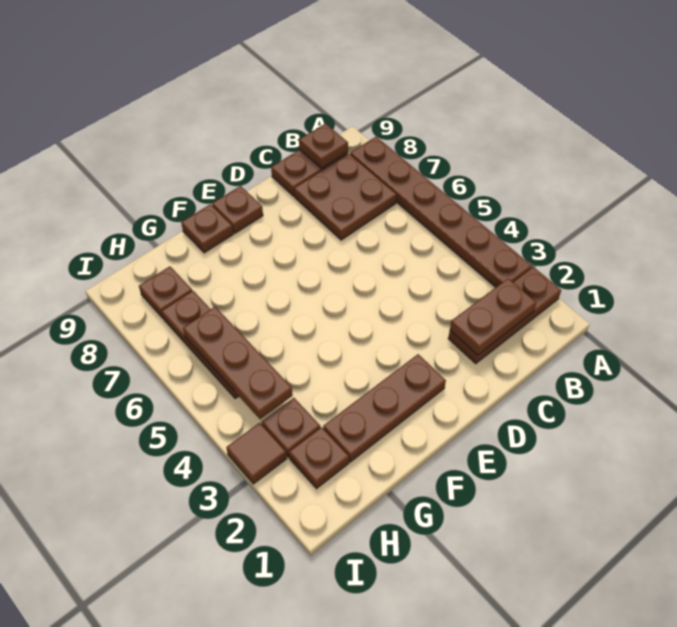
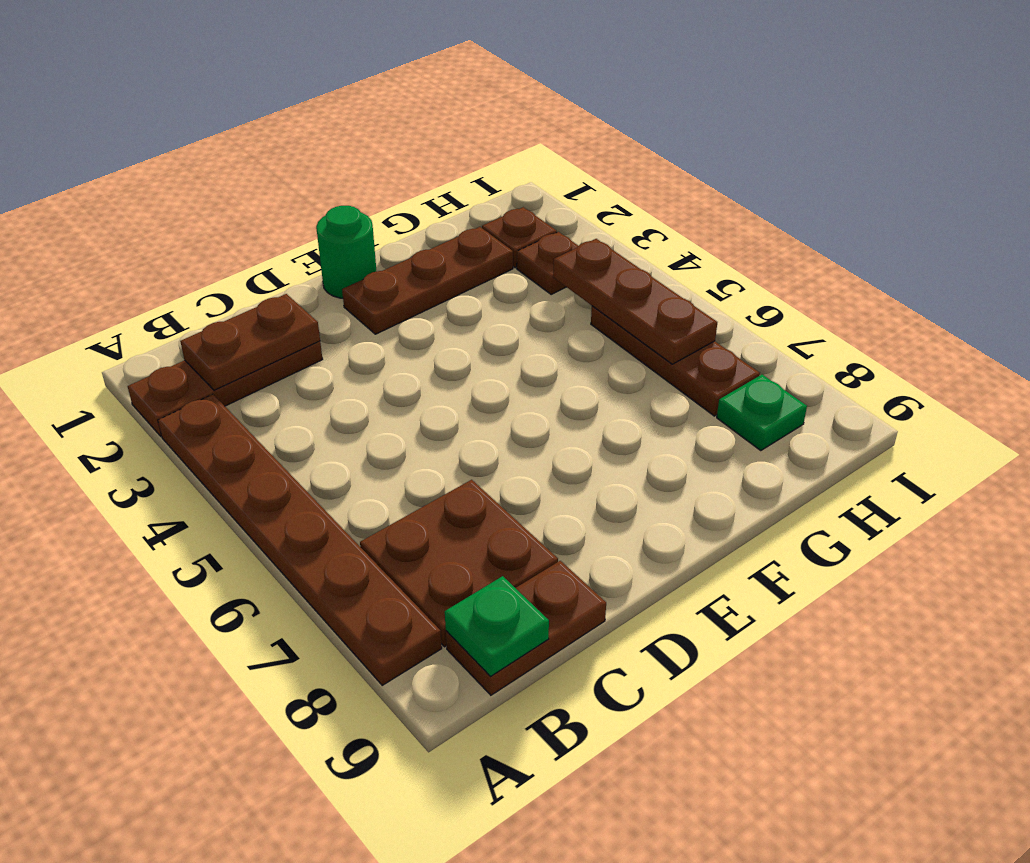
brown 1x1 plate [299,123,348,169] -> green 1x1 plate [445,576,549,676]
none -> green 1x1 round brick [316,206,377,298]
brown 1x1 plate [212,186,263,233] -> none
brown 1x1 plate [181,204,233,253] -> none
brown 1x1 plate [139,266,192,318] -> green 1x1 plate [717,375,807,451]
brown 1x1 tile [226,423,287,484] -> none

